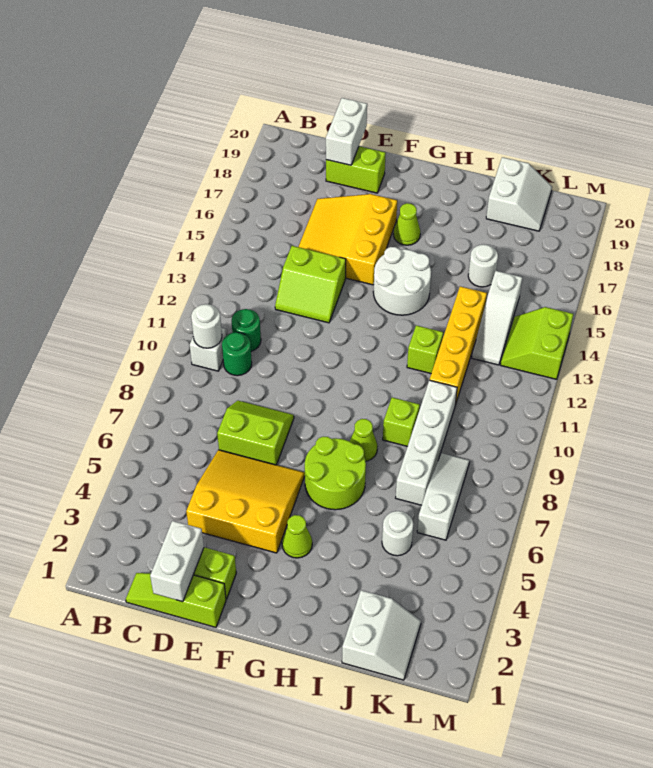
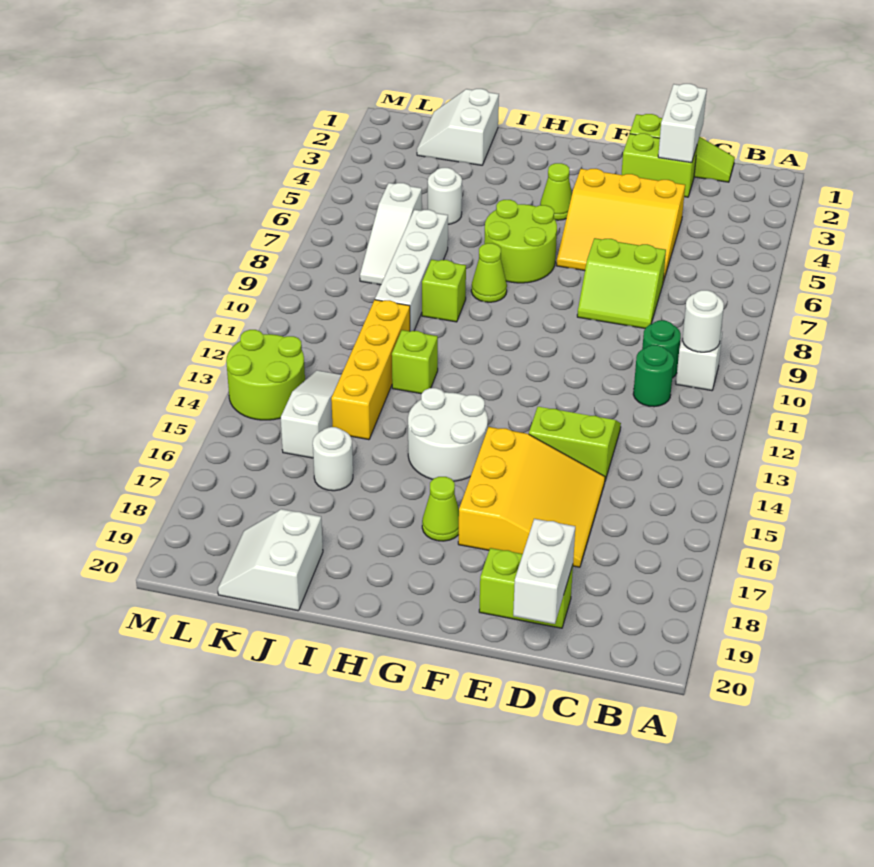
lime 2x2 slope [501,307,573,379] -> lime 2x2 round brick [226,330,305,420]

